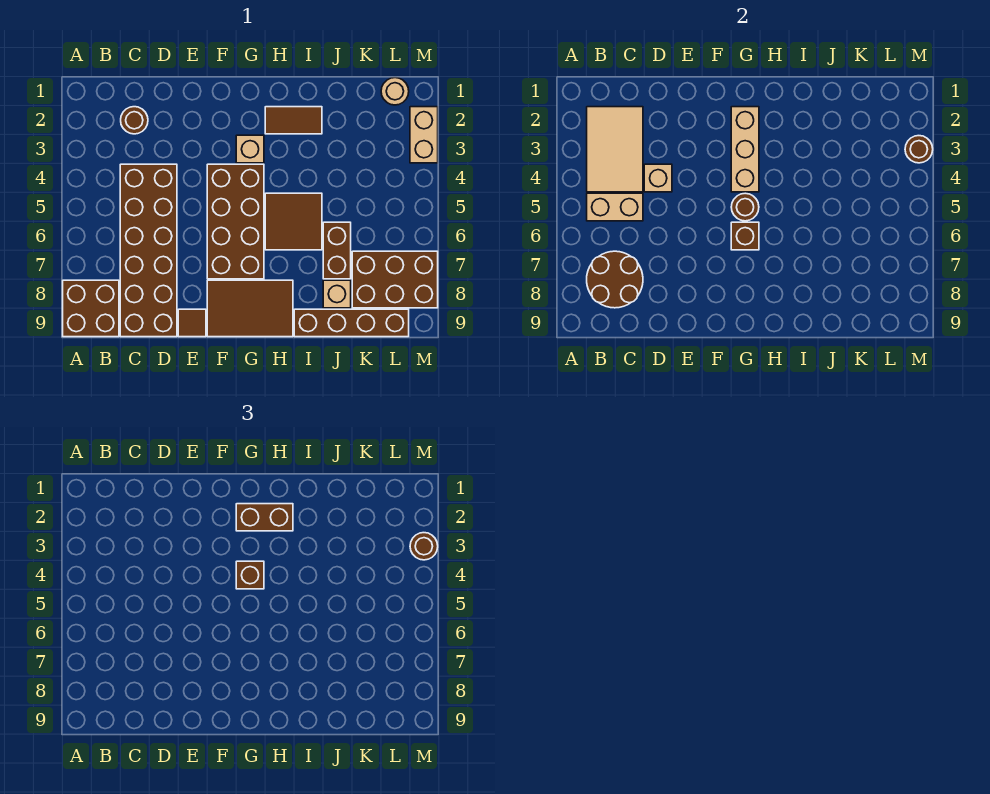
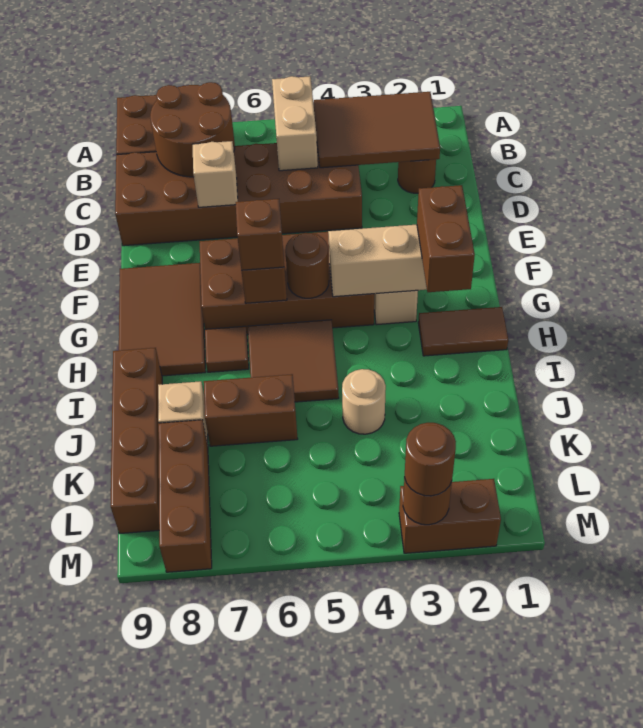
tan 2x3 tile [587,107,643,192] -> brown 2x3 tile [314,92,440,168]
tan 1x1 brick [644,164,672,192] -> tan 1x1 brick moved to [192,141,238,207]
brown 1x1 tile [178,309,206,337] -> brown 1x1 tile moved to [205,326,249,372]
brown 1x1 brick [236,561,264,589] -> brown 1x1 brick moved to [236,199,284,270]
brown 1x2 tile [265,107,322,134] -> brown 1x2 tile turned to [418,307,508,356]
brown 2x3 brick [352,251,438,308] -> brown 1x3 brick [158,420,212,572]
tan 1x1 round brick [381,78,409,105] -> tan 1x1 round brick moved to [342,369,386,434]
tan 1x2 brick [410,107,438,163] -> brown 1x2 brick [399,479,501,553]

